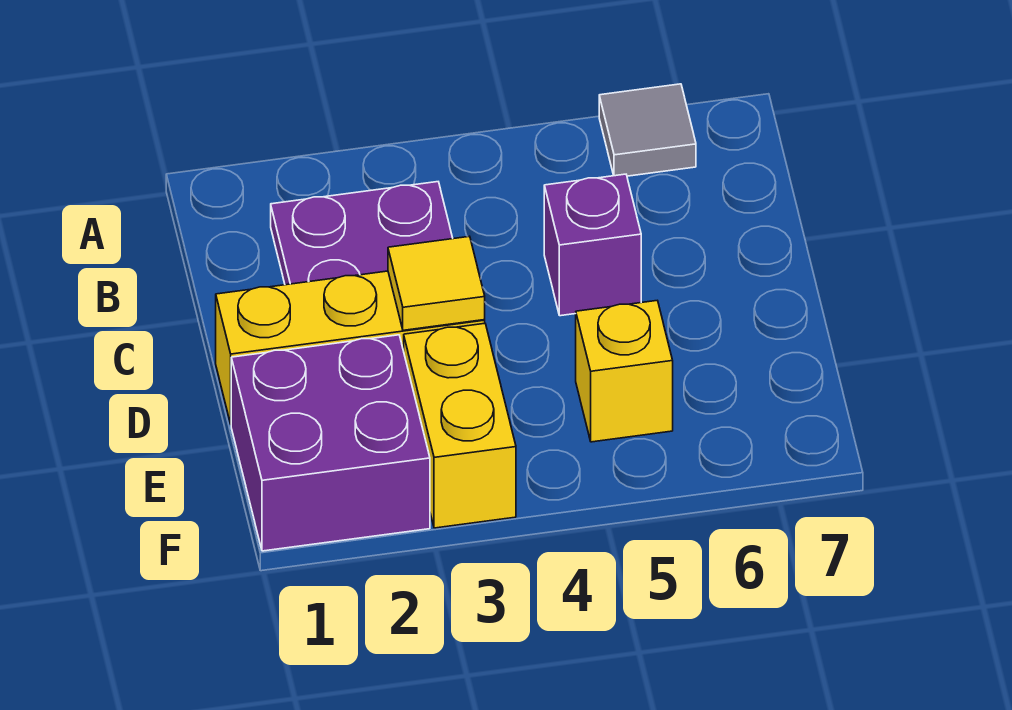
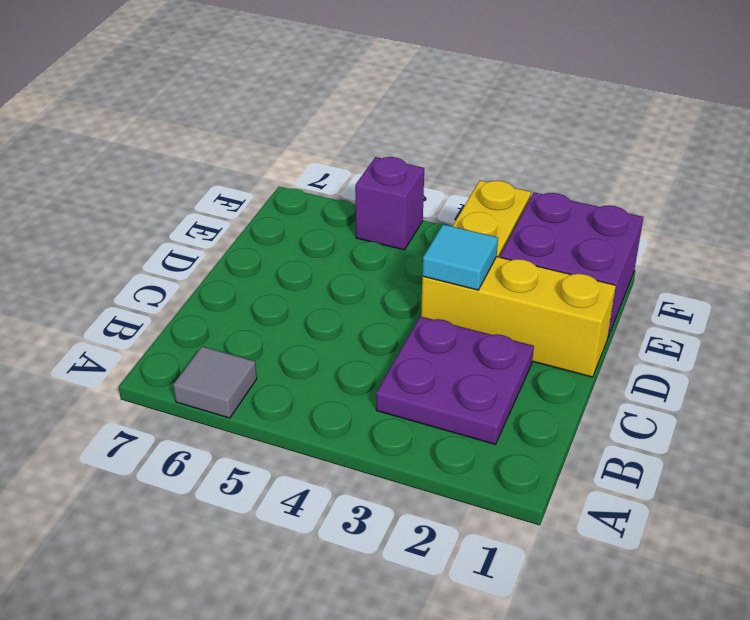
purple 1x1 brick [544,174,641,316] -> purple 1x1 brick moved to [355,157,424,250]
yellow 1x1 tile [388,236,485,330] -> cyan 1x1 tile [422,224,498,290]
yellow 1x1 brick [576,301,673,442] -> none

